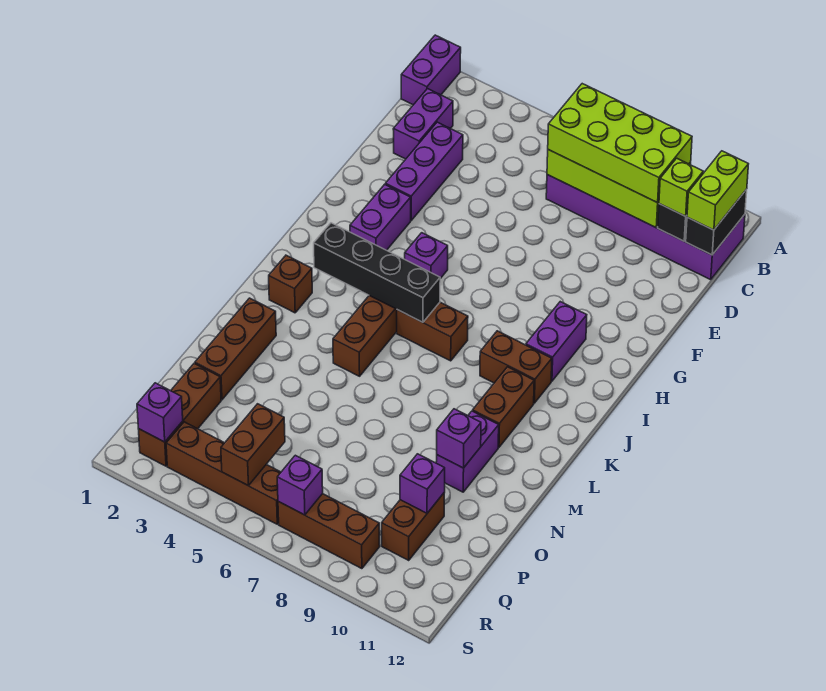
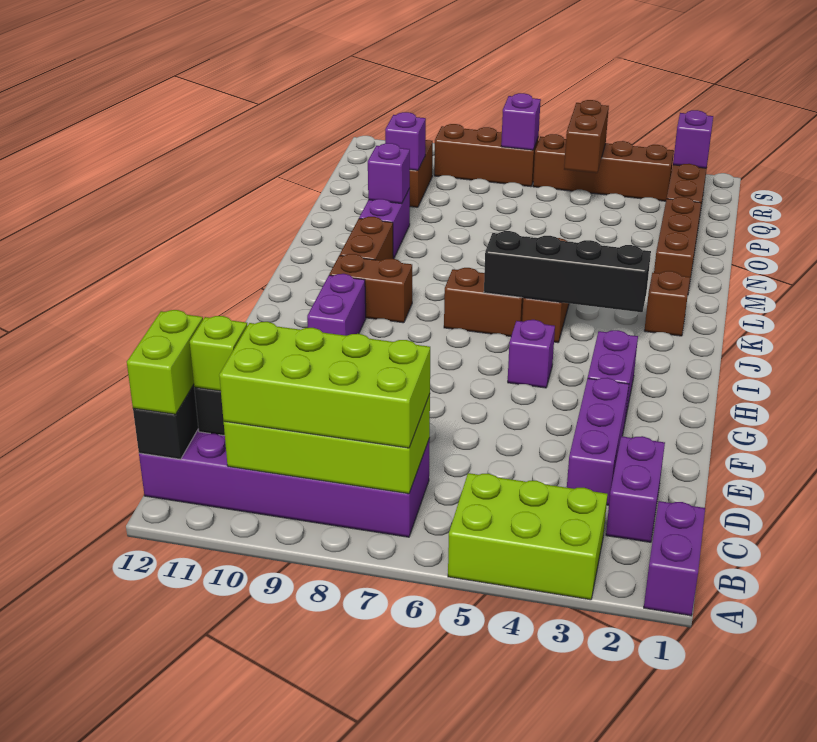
none -> lime 2x3 brick [448,473,608,600]

